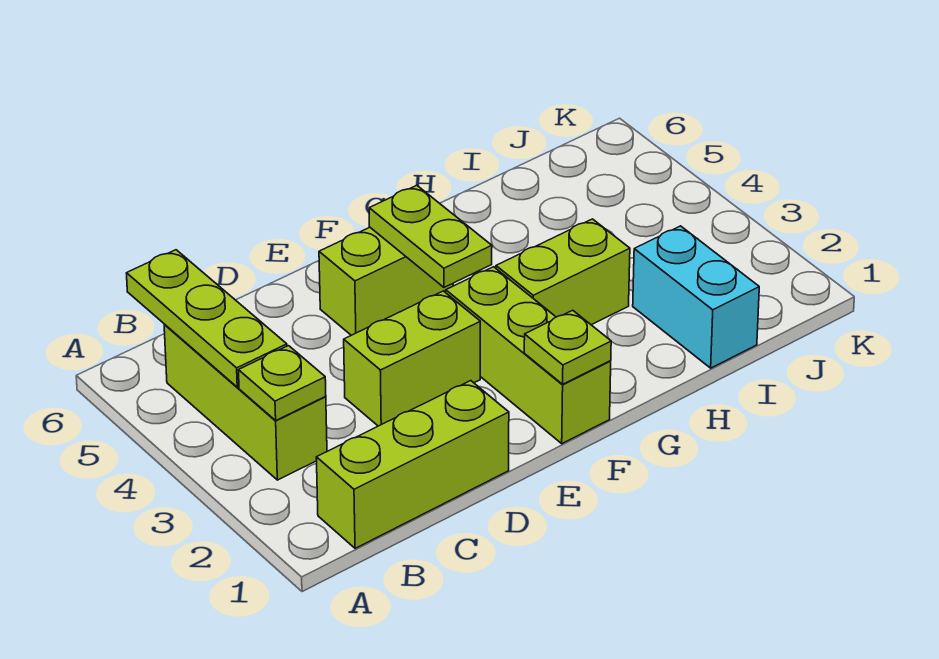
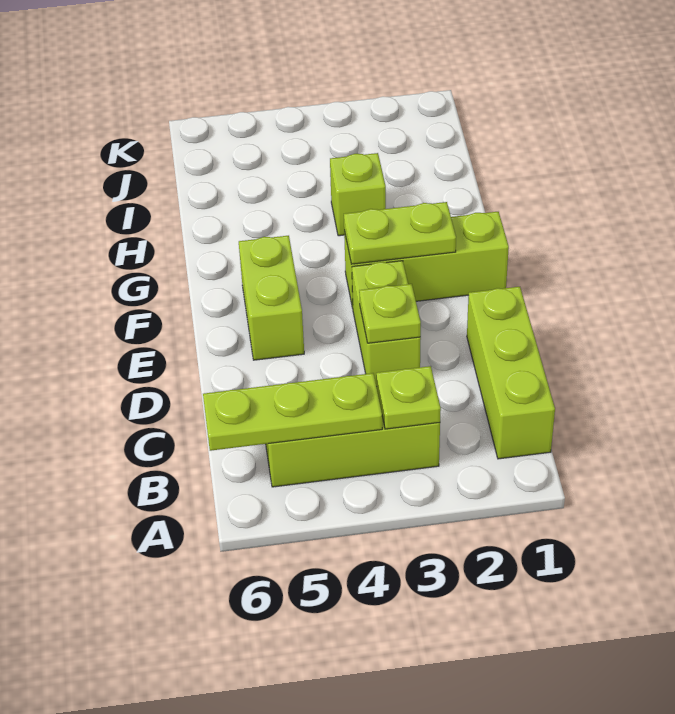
lime 1x1 plate [524,310,611,384] -> lime 1x1 plate moved to [359,284,421,343]
lime 1x2 plate [369,185,492,287] -> lime 1x2 plate moved to [344,202,456,264]
lime 1x2 brick [496,219,630,325] -> lime 1x1 brick [330,153,386,236]
cyan 1x2 brick [633,226,759,368] -> none

